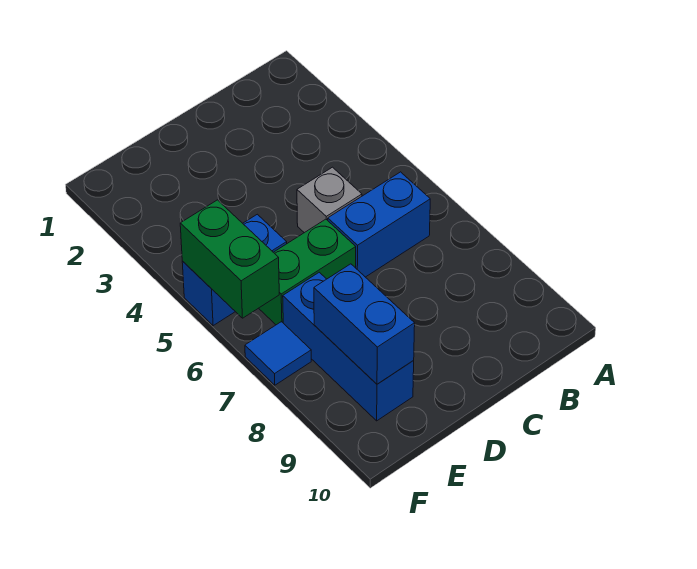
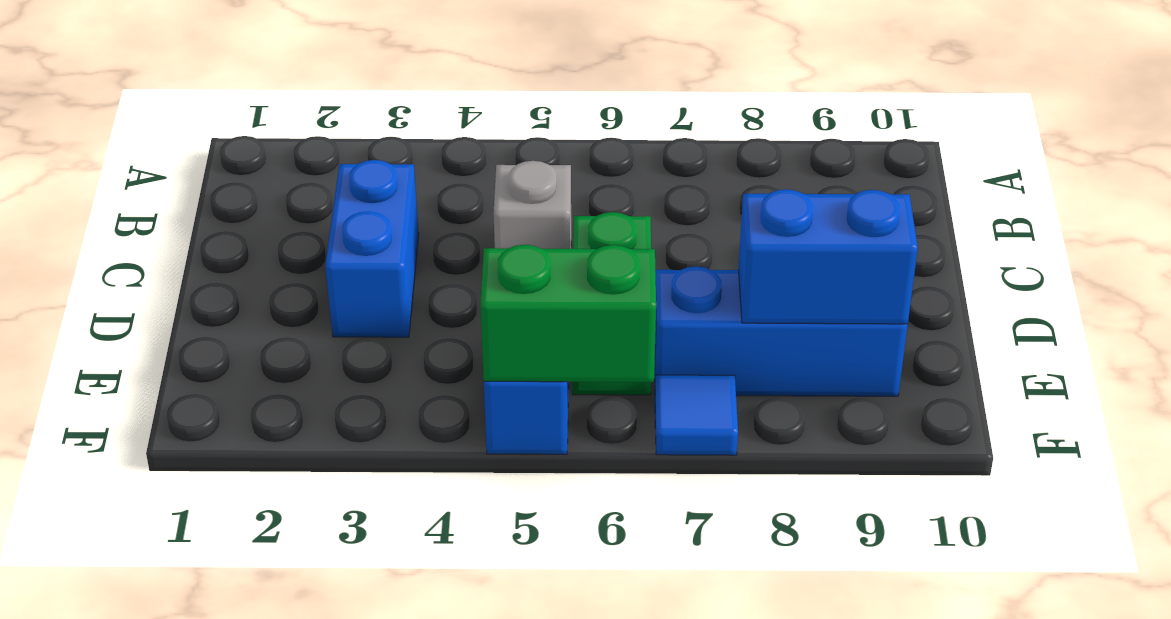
blue 1x2 brick [328,172,430,277] -> blue 1x2 brick moved to [325,160,419,337]

